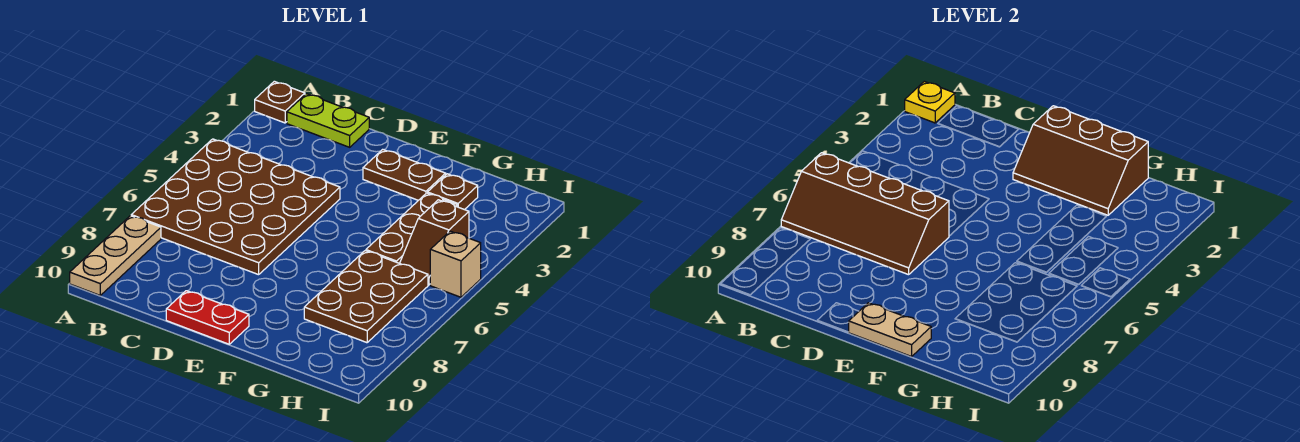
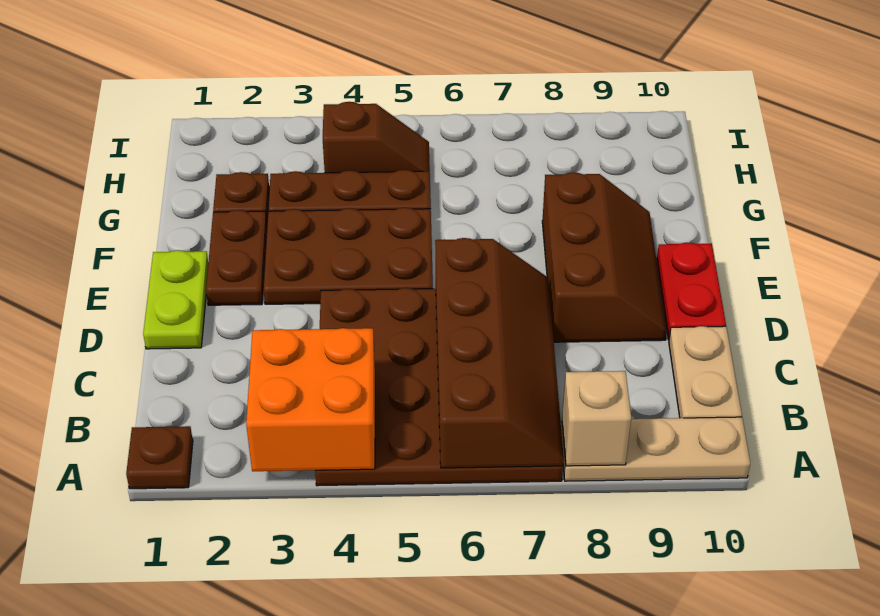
yellow 1x1 plate [905,81,955,123] -> none
none -> orange 2x2 brick [246,328,375,471]
lime 1x2 plate [287,94,369,147] -> lime 1x2 plate moved to [143,250,208,349]
brown 2x3 slope [1013,106,1148,215] -> brown 2x3 slope moved to [542,172,667,342]
tan 1x2 plate [849,303,931,357] -> tan 1x2 plate moved to [669,326,742,418]
brown 2x3 plate [304,251,428,343] -> brown 2x3 plate moved to [263,207,433,304]
tan 1x1 brick [430,231,481,297] -> tan 1x1 brick moved to [562,371,631,466]

